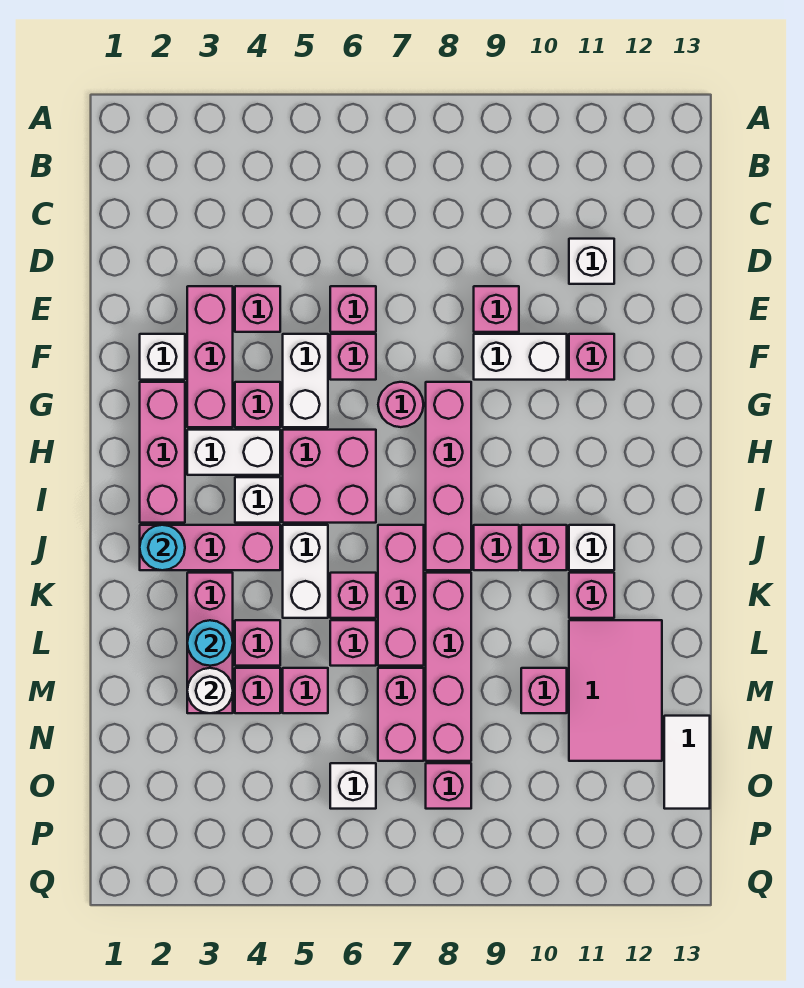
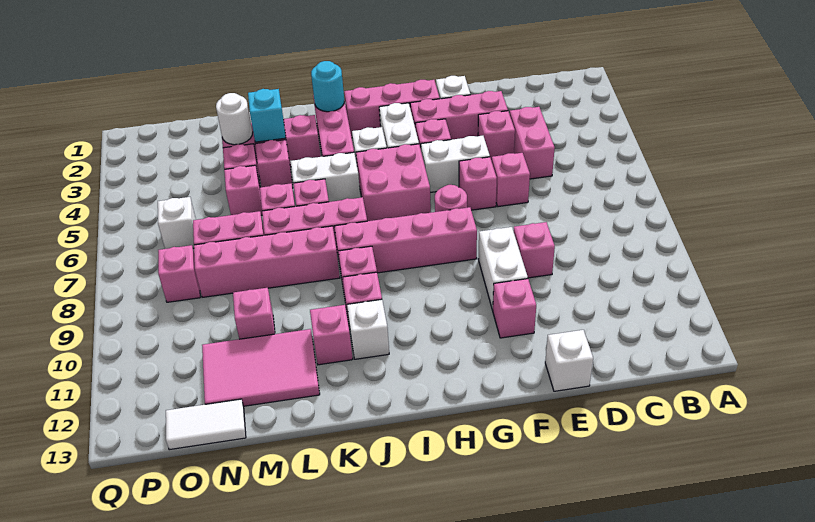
none -> pink 1x2 brick [510,107,555,179]
white 1x1 brick [569,239,614,284] -> white 1x1 brick moved to [545,330,593,391]
cyan 1x1 round brick [187,620,233,666] -> cyan 1x1 brick [248,89,286,142]

